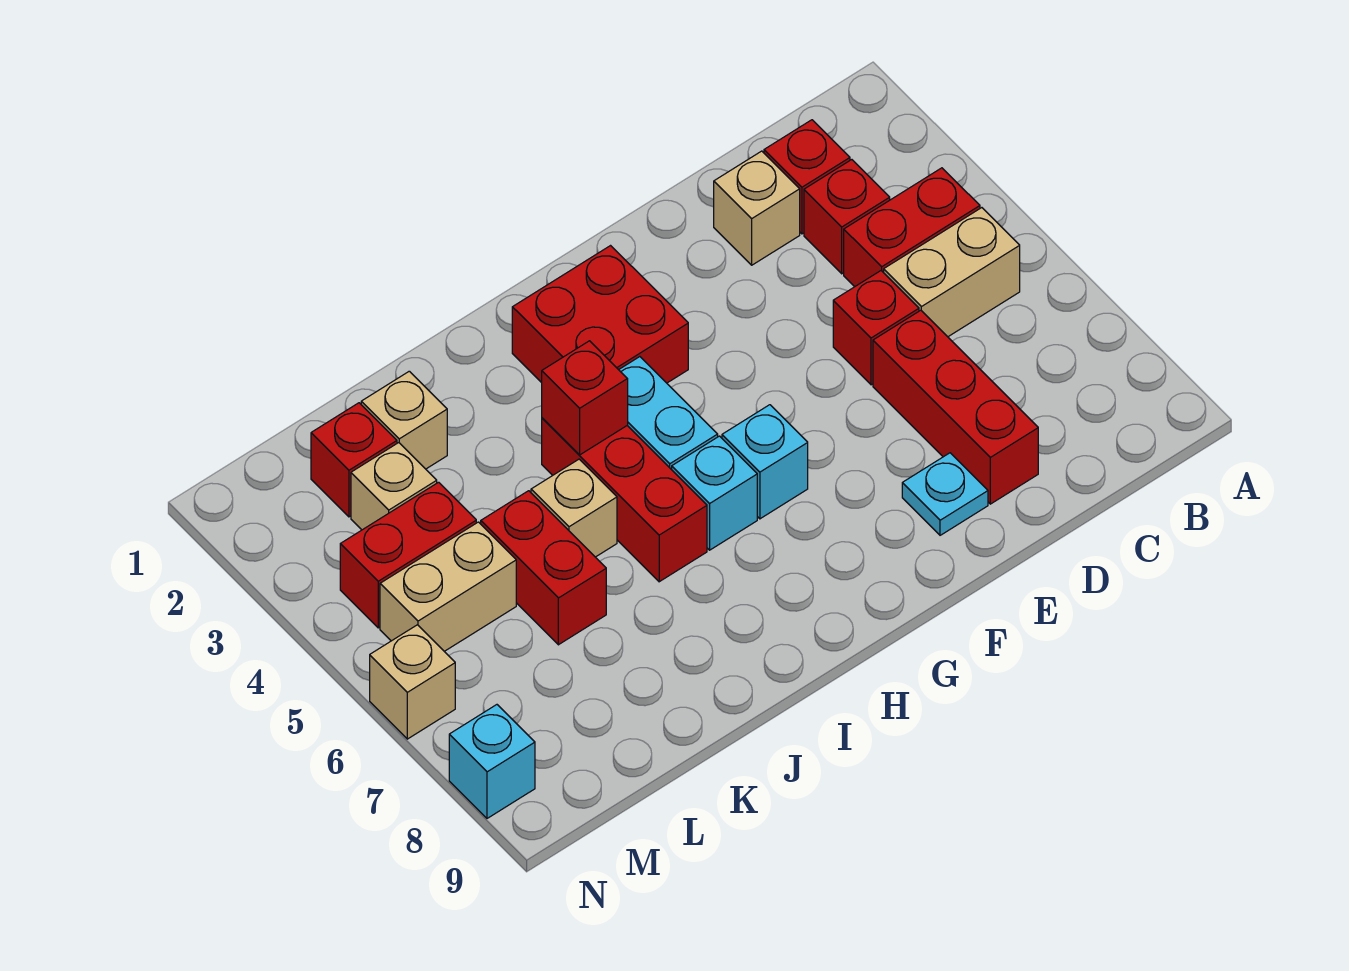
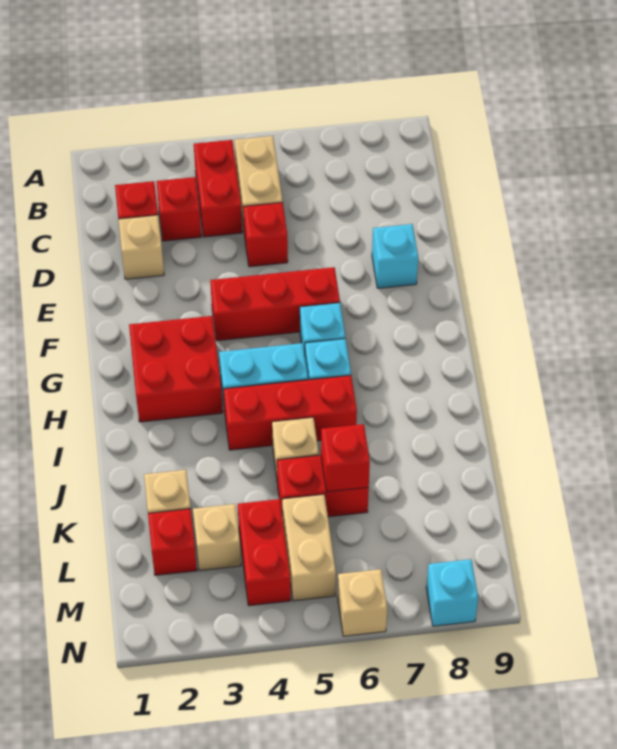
red 1x3 brick [873,310,1038,504] -> red 1x3 brick moved to [210,267,340,341]
cyan 1x1 plate [902,453,988,535] -> cyan 1x1 brick [372,224,418,288]
red 1x1 brick [542,341,628,455] -> red 1x1 brick moved to [321,424,370,492]

